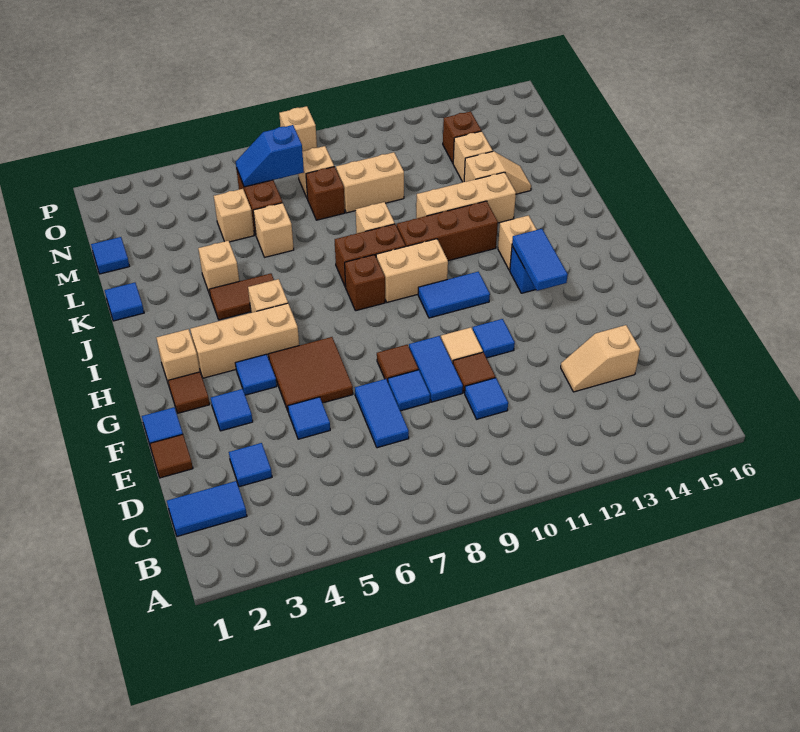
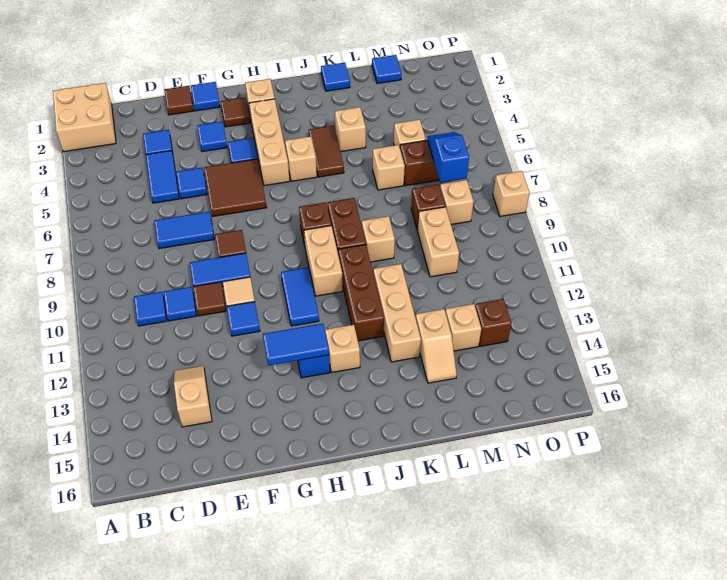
none -> tan 2x2 brick [53,83,116,152]
blue 1x2 tile [167,481,247,536] -> blue 1x2 tile moved to [146,151,179,203]
blue 1x1 tile [388,370,430,411] -> blue 1x1 tile moved to [134,292,167,326]

